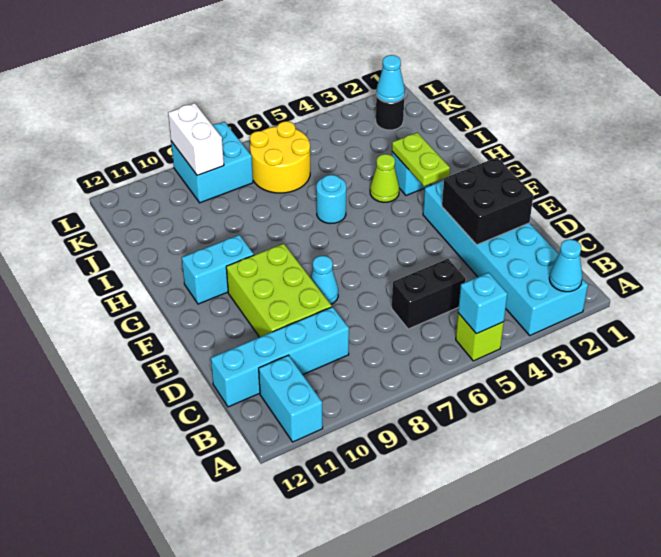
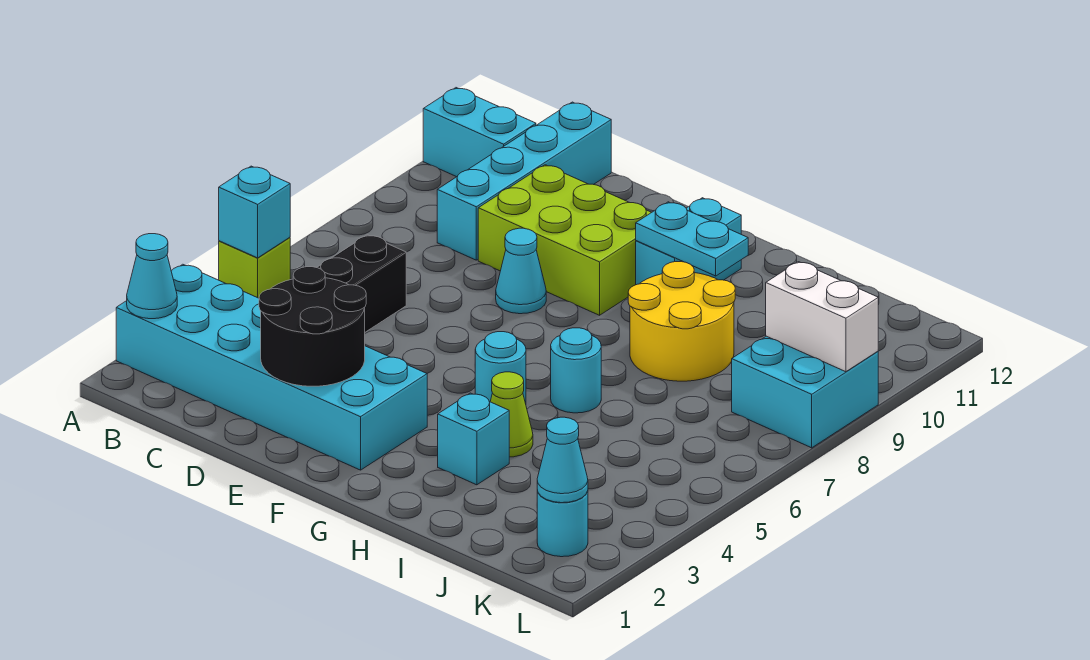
black 2x2 brick [442,157,533,245] -> black 2x2 round brick [259,267,366,386]
lime 1x2 plate [392,133,450,186] -> none
none -> cyan 1x1 round brick [475,332,526,404]
none -> cyan 1x2 plate [636,202,748,276]
yellow 2x2 round brick [250,121,310,193] -> yellow 2x2 round brick moved to [628,262,735,381]
black 1x1 round brick [376,94,405,130] -> cyan 1x1 round brick [537,491,588,557]

